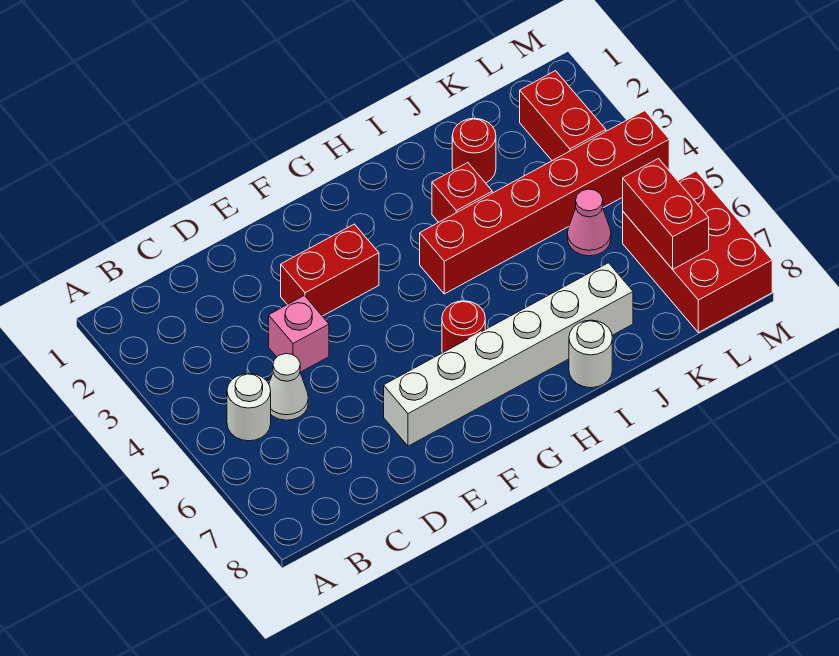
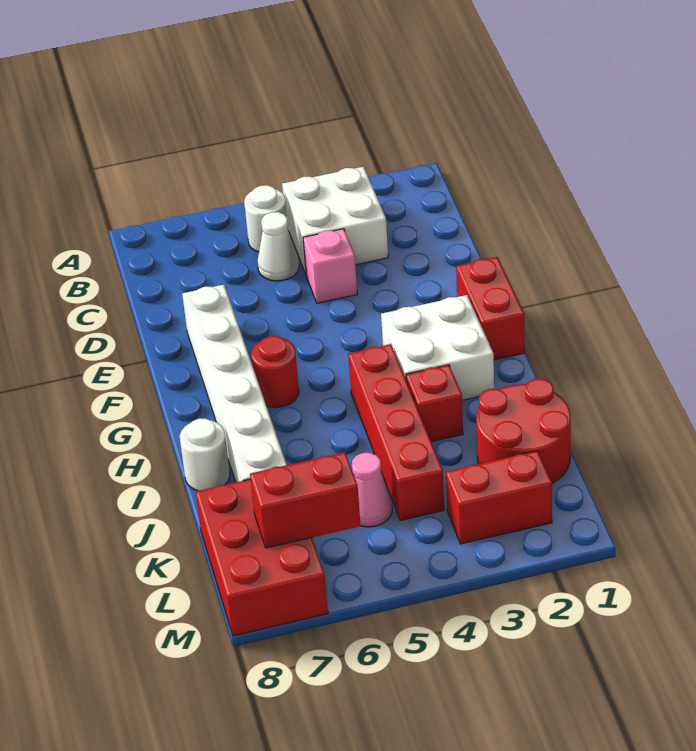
none -> white 2x2 brick [282,167,388,274]
red 1x2 brick [281,224,379,316] -> red 1x2 brick moved to [456,257,525,360]
none -> white 2x2 brick [381,295,494,400]
red 1x6 brick [420,111,669,294] -> red 1x4 brick [348,344,444,521]
red 1x1 round brick [452,118,496,183] -> red 2x2 round brick [476,379,571,483]
red 2x3 brick [623,171,772,333] -> red 2x3 brick turned to [196,479,328,636]

